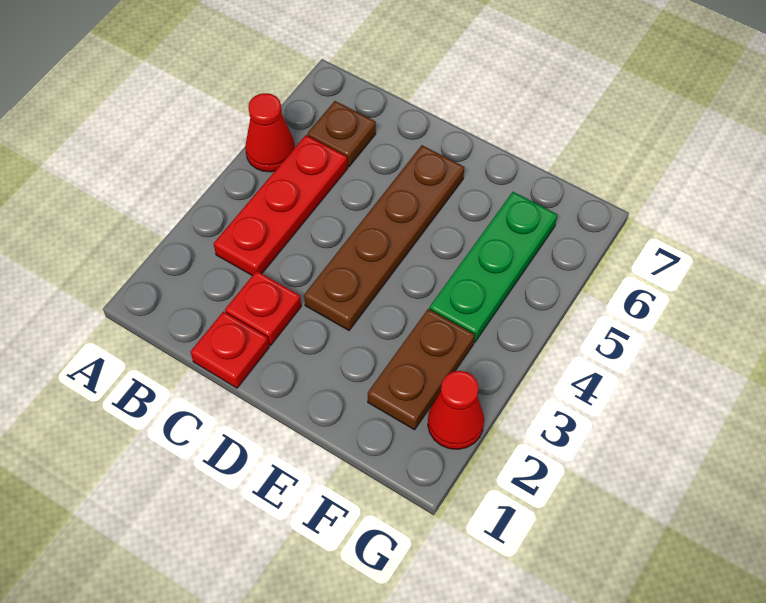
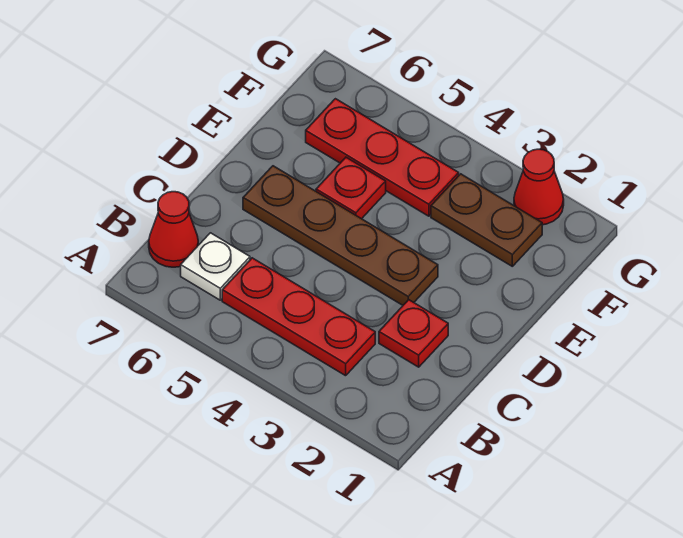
red 1x1 cone [245,93,295,172] -> red 1x1 cone moved to [149,192,198,267]
brown 1x1 plate [307,101,376,167] -> white 1x1 plate [181,233,250,300]
red 1x1 plate [190,312,269,388] -> red 1x1 plate moved to [316,157,386,219]
green 1x3 plate [429,192,558,343] -> red 1x3 plate [306,99,459,216]

